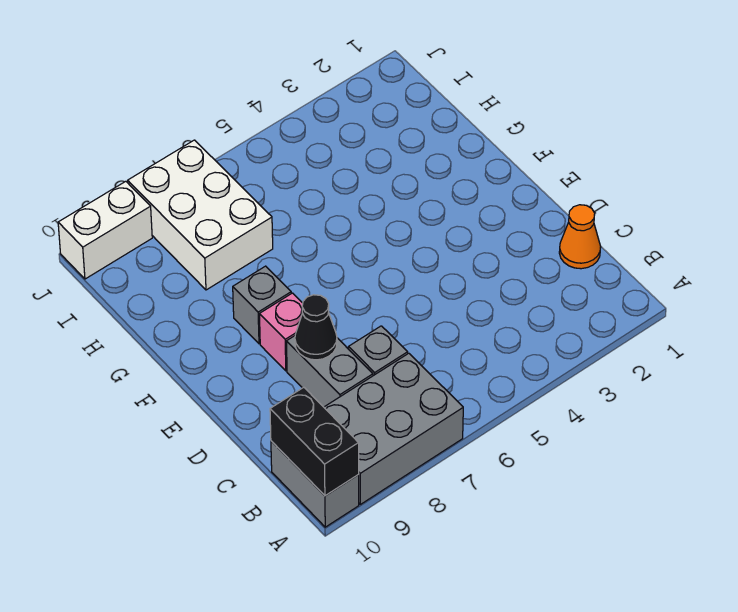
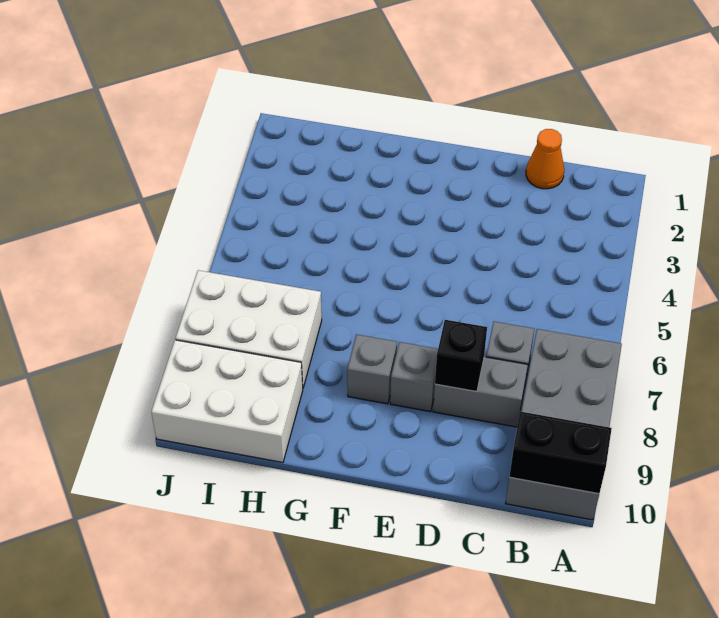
black 1x1 cone [295,295,337,360] -> black 1x1 brick [435,320,487,392]
pink 1x1 brick [259,293,303,371] -> grey 1x1 brick [390,342,438,412]
white 1x2 brick [58,181,152,279] -> white 2x3 brick [151,340,303,462]

